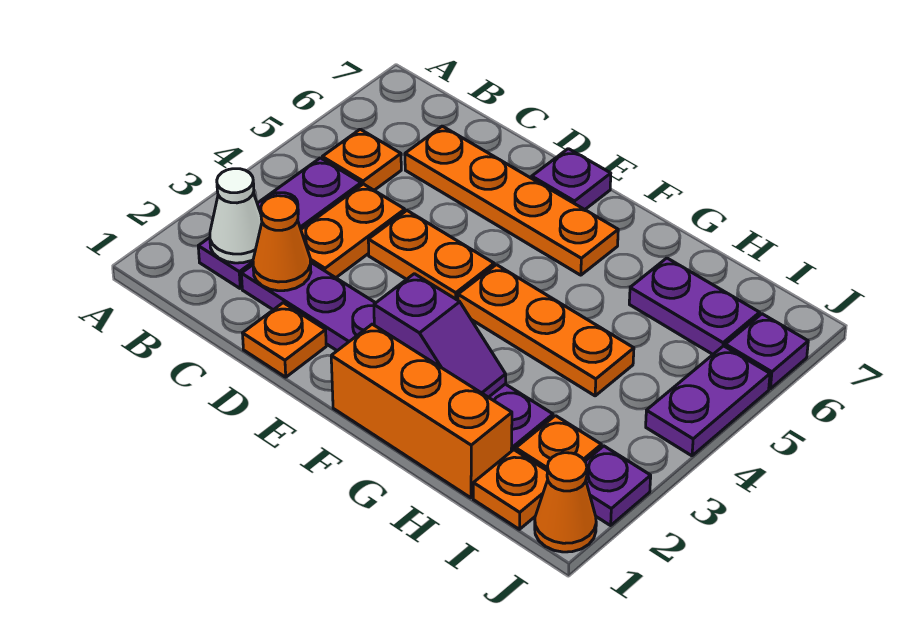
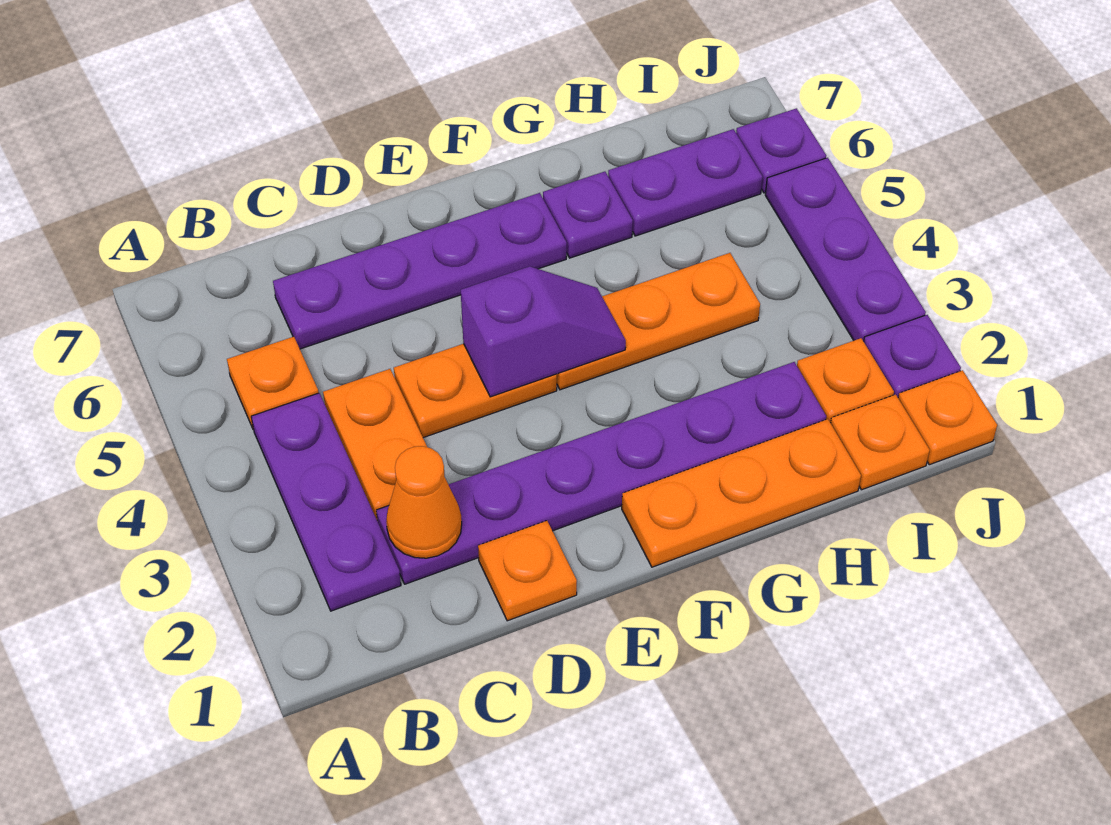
white 1x1 cone [210,169,262,263] -> none
orange 1x4 plate [405,126,618,275] -> purple 1x4 plate [273,193,567,349]
purple 1x1 plate [532,149,611,210] -> purple 1x1 plate moved to [543,172,633,258]
orange 1x3 brick [331,324,512,498] -> orange 1x3 plate [622,419,861,567]
purple 1x2 slope [374,274,506,397] -> purple 1x2 slope moved to [461,266,626,397]
orange 1x1 cone [535,453,596,552] -> orange 1x1 plate [898,370,997,465]
purple 1x2 plate [646,346,770,456] -> purple 1x3 plate [765,158,926,341]

